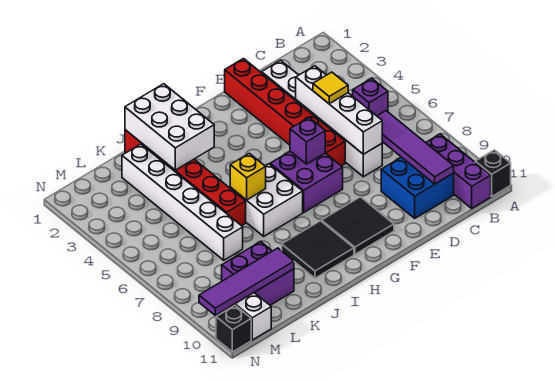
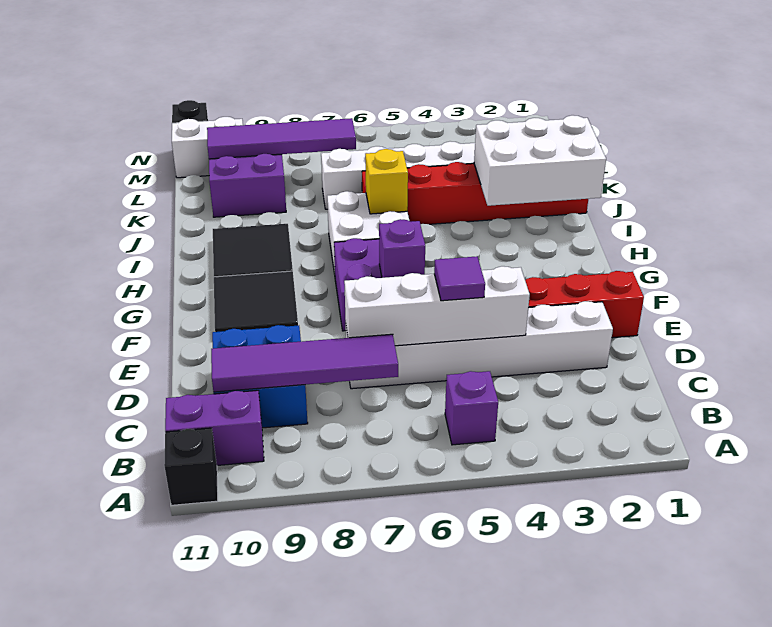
purple 1x3 brick [426,134,491,208] -> purple 1x2 brick [165,390,264,465]
yellow 1x1 tile [313,72,348,104] -> purple 1x1 tile [434,256,485,301]
purple 1x4 tile [199,248,294,315] -> purple 1x4 tile turned to [207,118,356,159]

